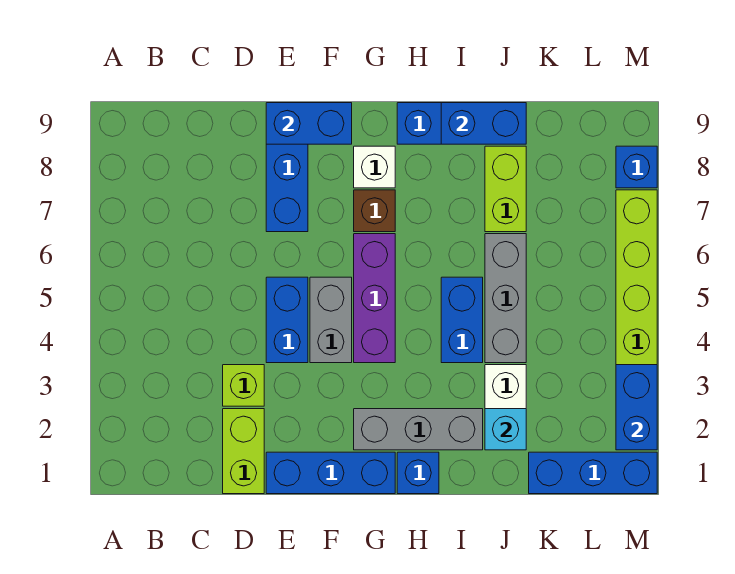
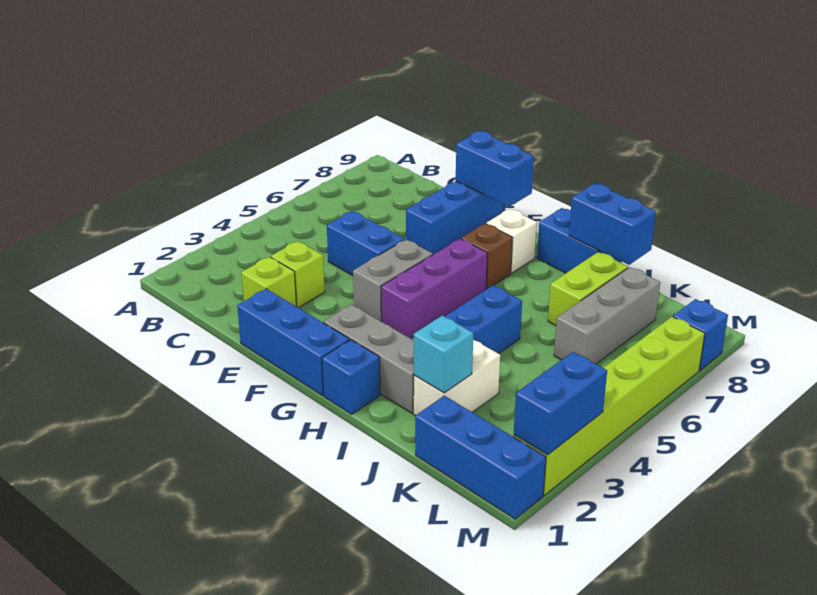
lime 1x2 brick [223,409,264,494] -> lime 1x1 brick [241,257,296,306]
blue 1x2 brick [266,277,308,363] -> blue 1x2 brick turned to [327,211,405,275]
grey 1x3 brick [485,234,526,363] -> grey 1x3 brick moved to [554,267,660,364]

